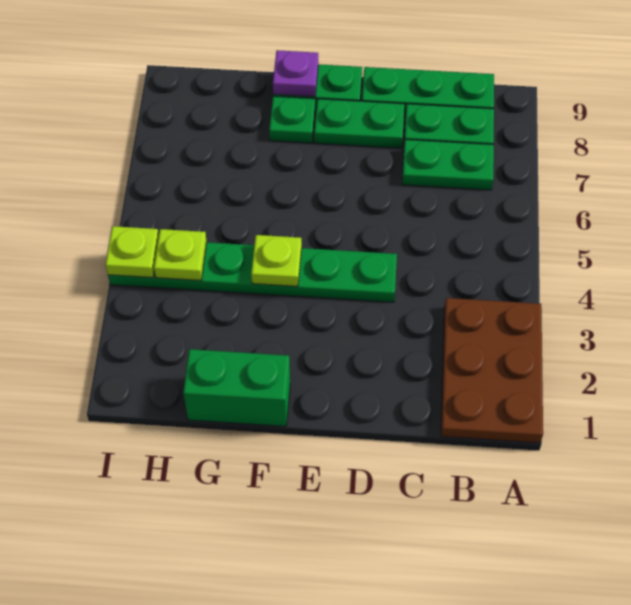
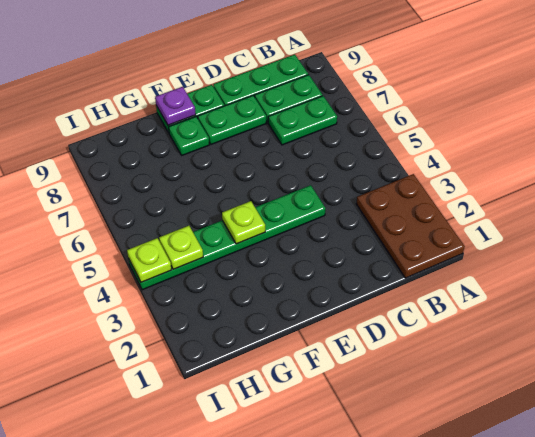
green 1x2 brick [183,349,290,426] -> none

